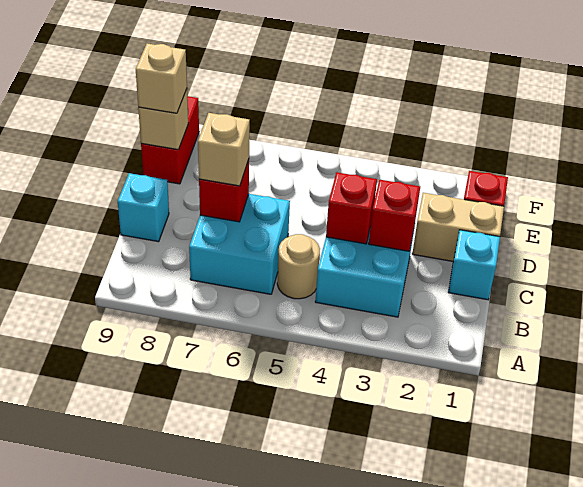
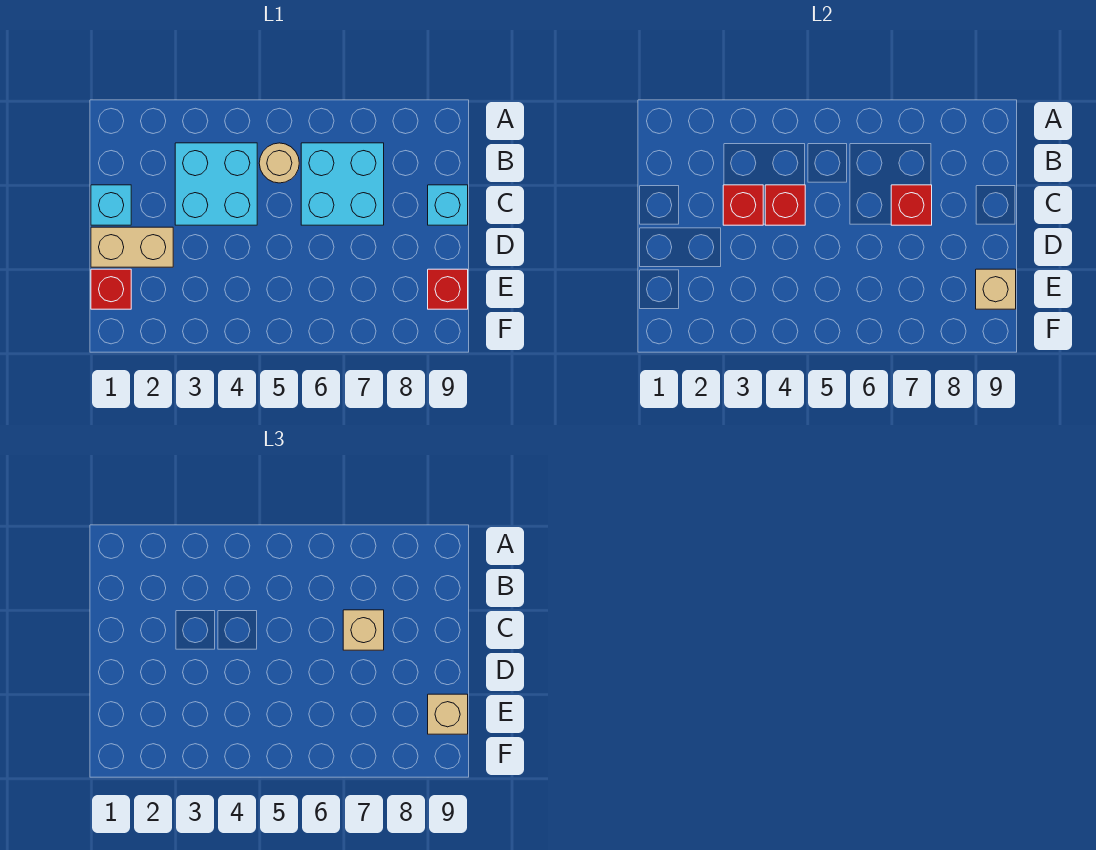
red 1x2 brick [141,96,199,184] -> red 1x1 brick [428,269,468,309]

